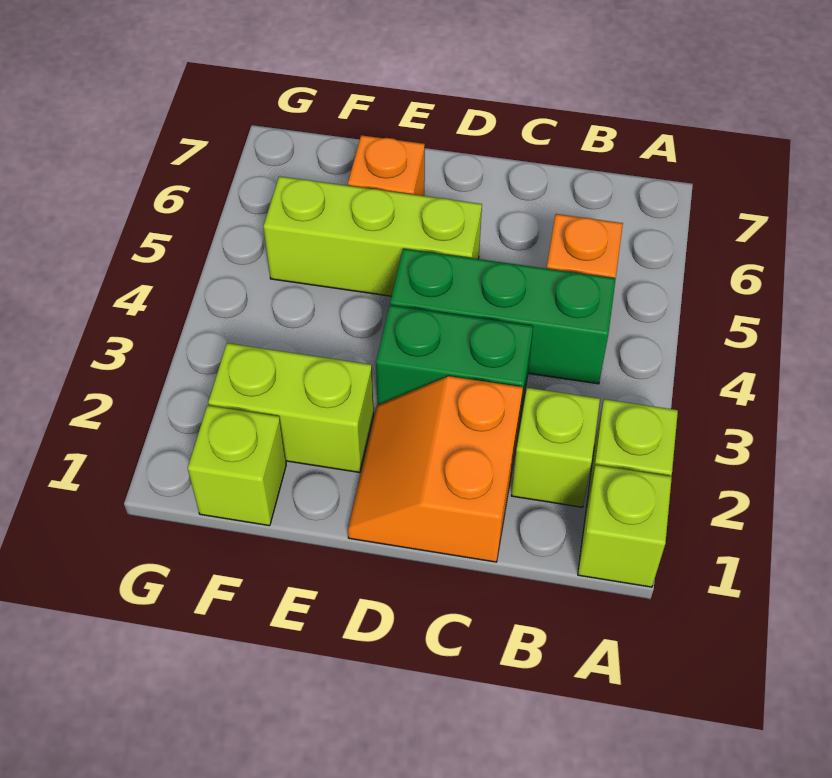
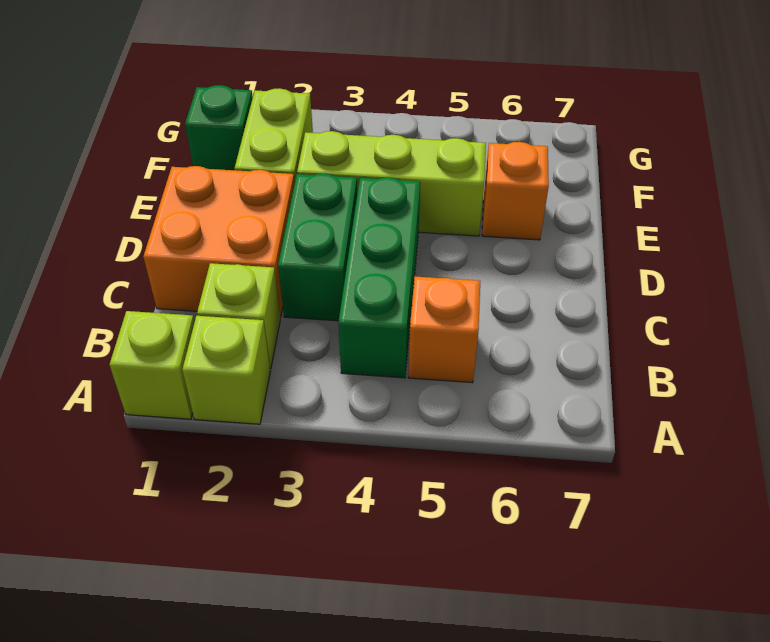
orange 2x2 slope [348,376,523,562] -> orange 2x2 brick [143,166,295,317]
lime 1x3 brick [263,176,482,296] -> lime 1x3 brick turned to [297,131,486,236]
lime 1x1 brick [188,405,286,526] -> green 1x1 brick [185,85,253,170]

